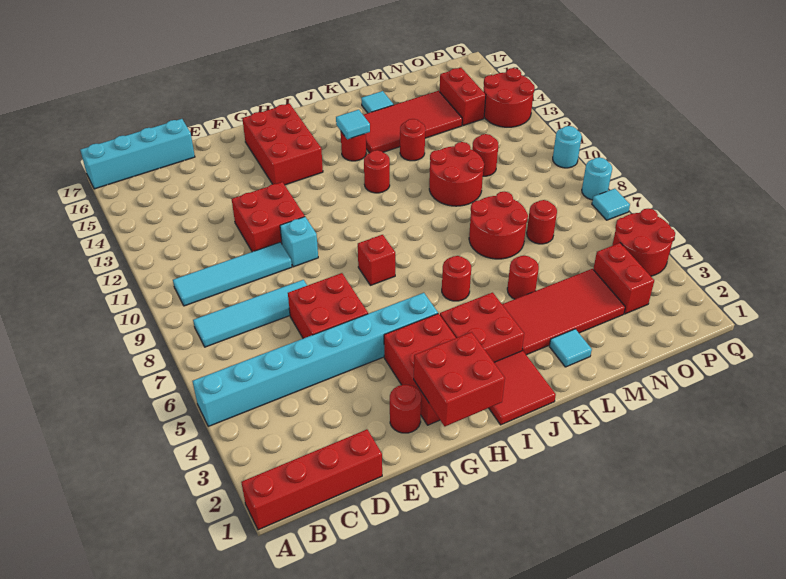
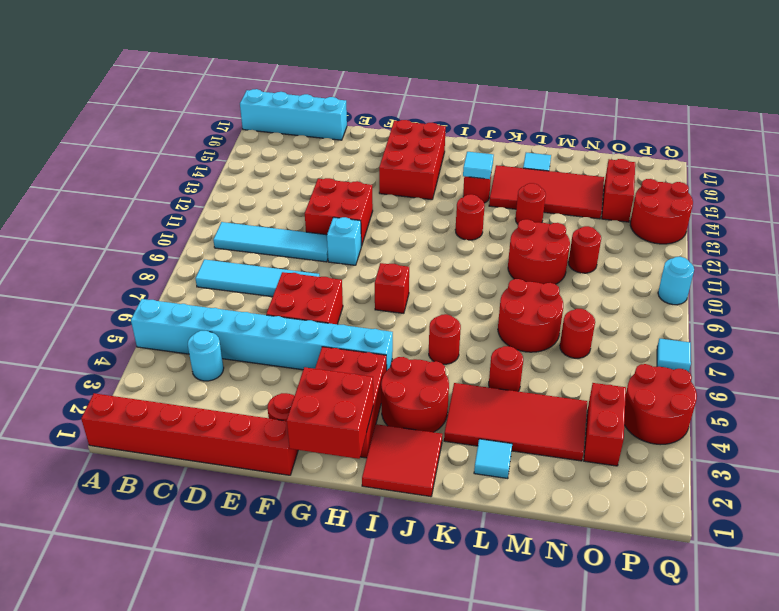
red 1x4 brick [241,429,382,530] -> red 1x6 brick [81,393,298,475]
red 2x2 brick [440,292,524,362] -> red 2x2 round brick [381,357,449,432]
cyan 1x1 round brick [582,157,612,200] -> cyan 1x1 round brick moved to [188,331,224,381]

